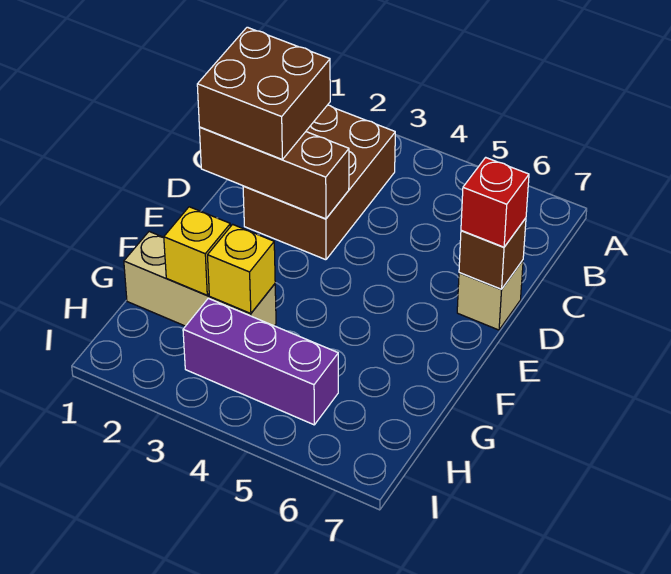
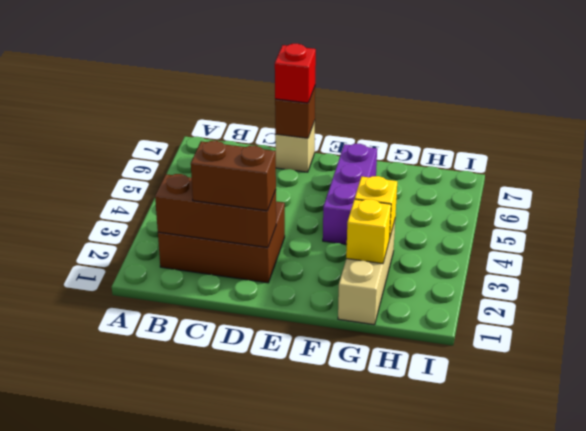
brown 2x2 brick [197,27,330,159] -> brown 1x2 brick [191,141,276,211]
brown 1x3 brick [199,127,349,219] -> brown 1x3 brick turned to [155,174,276,248]
purple 1x3 brick [183,298,338,425] -> purple 1x3 brick moved to [323,144,377,244]

